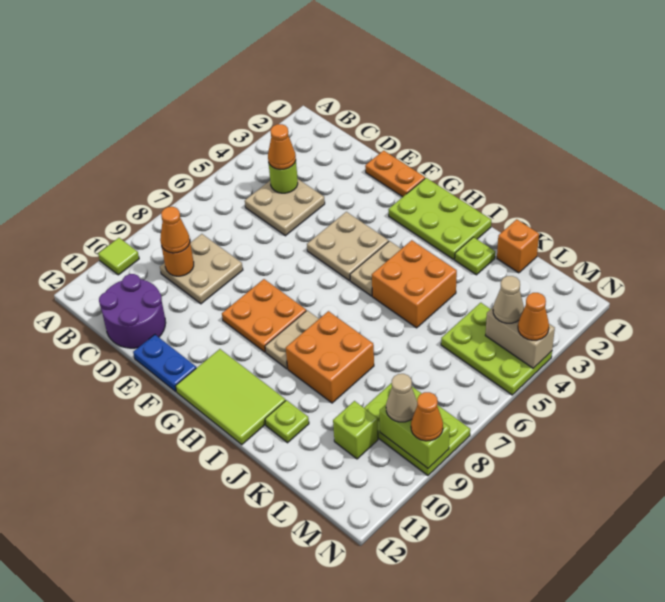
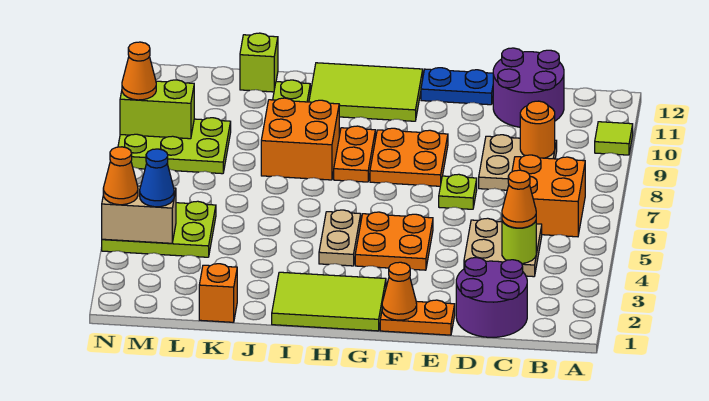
none -> purple 2x2 round brick [456,258,527,337]
orange 1x1 cone [160,207,190,253] -> orange 1x1 cone moved to [382,262,417,320]
tan 2x2 plate [307,212,389,280] -> orange 2x2 plate [355,212,433,270]
lime 2x3 plate [388,178,491,259] -> lime 2x3 tile [272,272,386,331]
tan 1x2 plate [265,310,319,369] -> orange 1x2 plate [334,126,375,182]
orange 2x2 brick [372,240,457,328] -> orange 2x2 brick moved to [512,155,585,237]
lime 1x1 plate [455,237,495,275] -> lime 1x1 plate moved to [439,174,477,209]
lime 1x1 brick [333,401,378,459] -> lime 1x1 brick moved to [240,33,278,92]
tan 1x1 cone [493,276,524,323] -> blue 1x1 cone [140,149,174,207]
tan 1x1 cone [386,374,417,422] -> none

